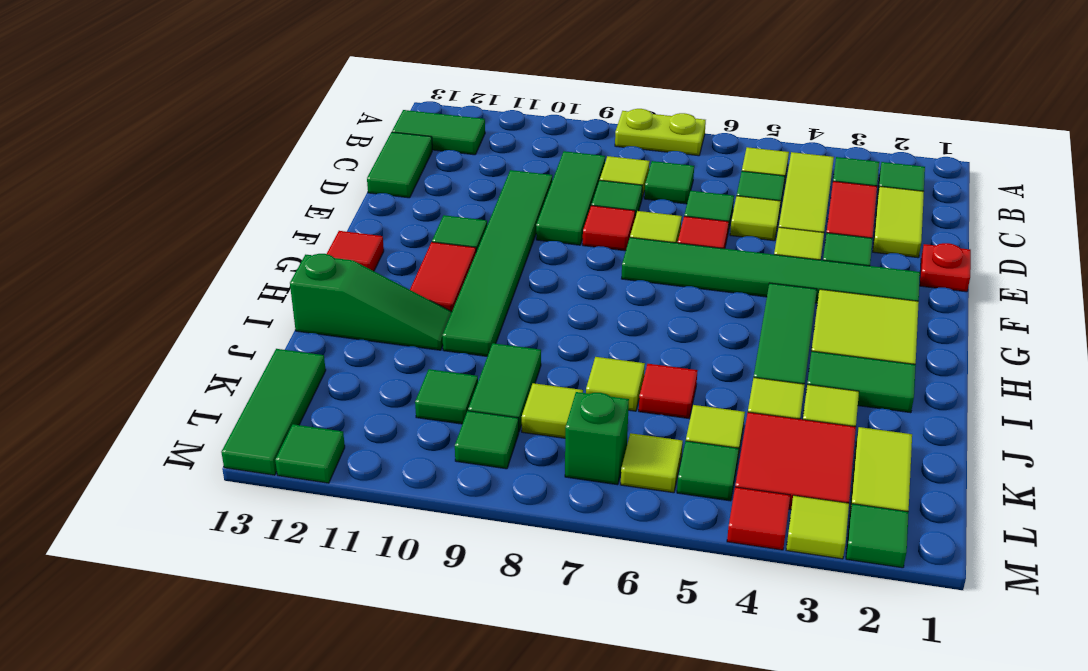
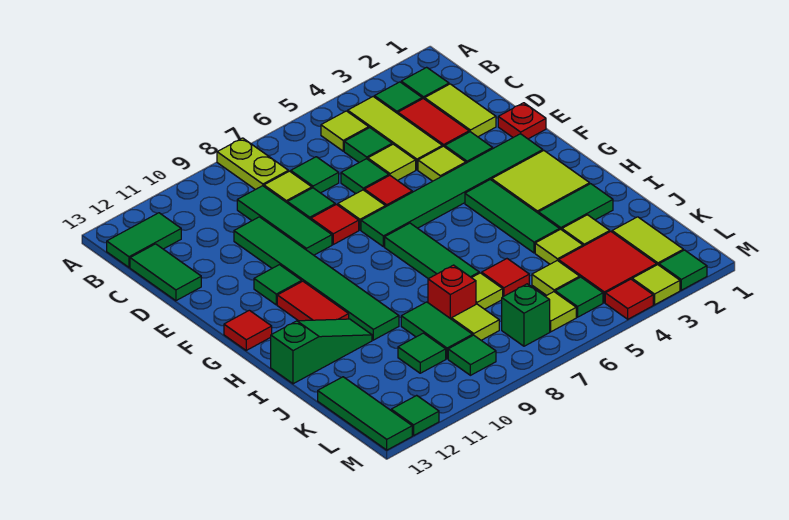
lime 1x2 plate [615,109,706,156] -> lime 1x2 plate turned to [217,138,288,190]
none -> green 1x3 tile [385,223,479,279]
none -> red 1x1 brick [428,265,476,319]

